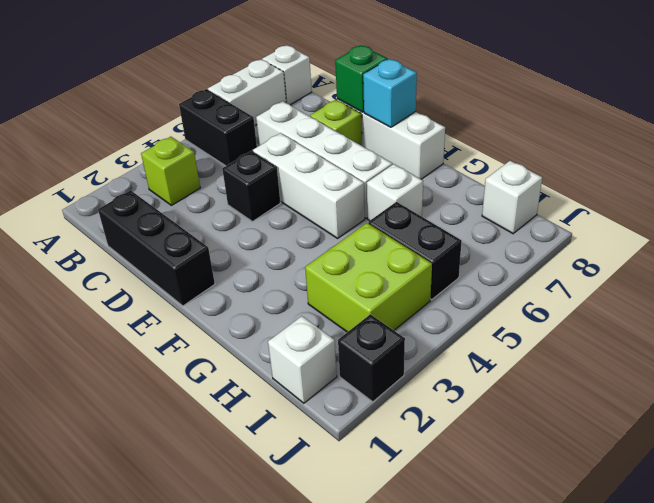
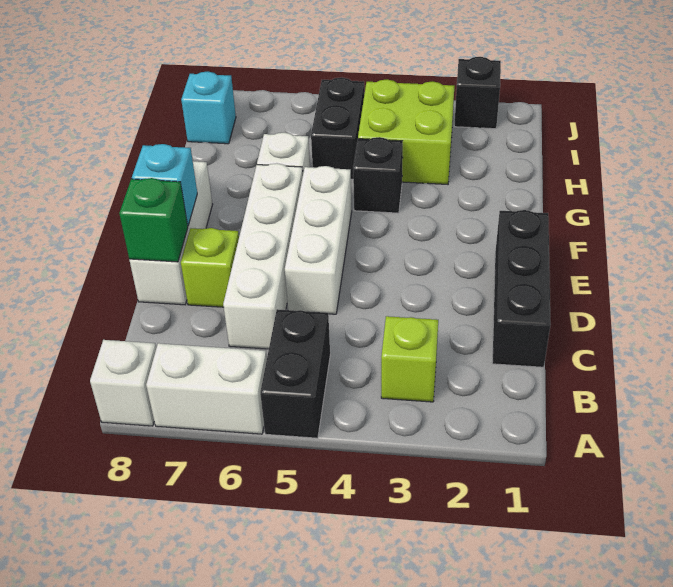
black 1x1 brick [222,151,280,222] -> black 1x1 brick moved to [353,137,403,213]
white 1x1 brick [268,316,337,403] -> none
white 1x1 brick [482,161,542,234] -> cyan 1x1 brick [181,72,236,144]

